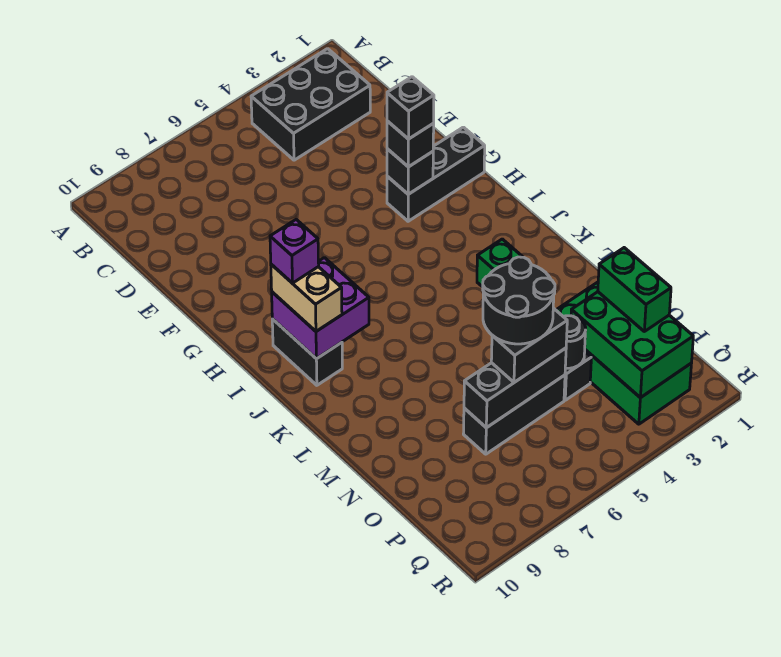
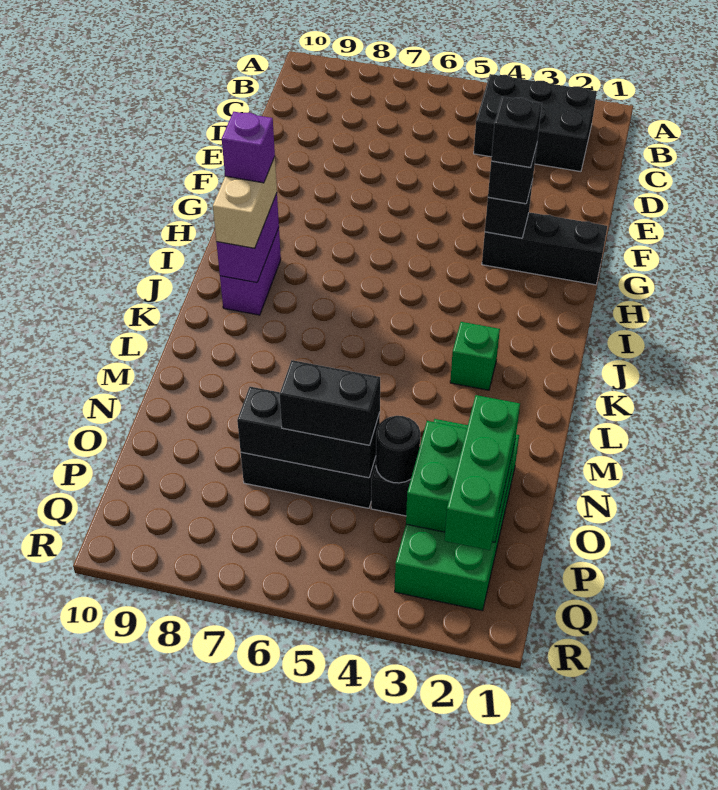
purple 2x2 brick [272,258,369,359] -> purple 1x2 brick [216,193,279,283]
black 1x2 brick [272,319,342,385] -> purple 1x2 brick [220,228,281,315]
black 2x2 round brick [483,257,555,344] -> none
green 2x3 brick [571,292,693,398] -> green 2x2 brick [406,421,515,542]
green 1x2 brick [598,248,671,331] -> green 1x3 brick [444,395,520,550]

